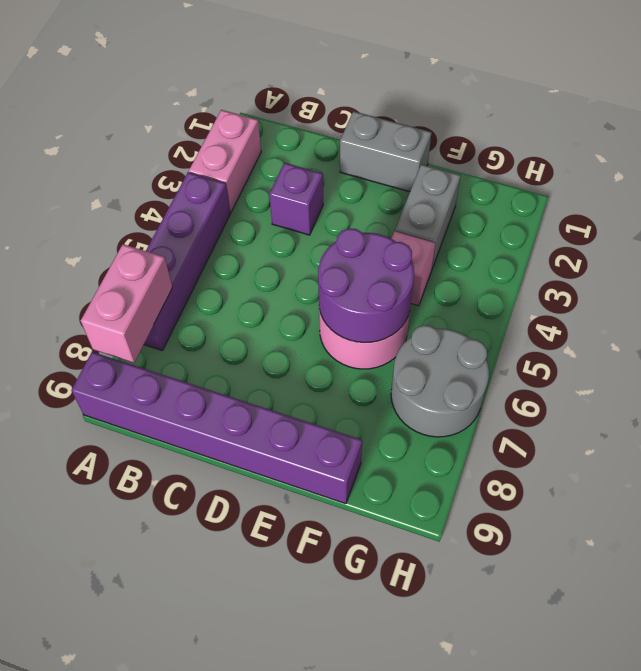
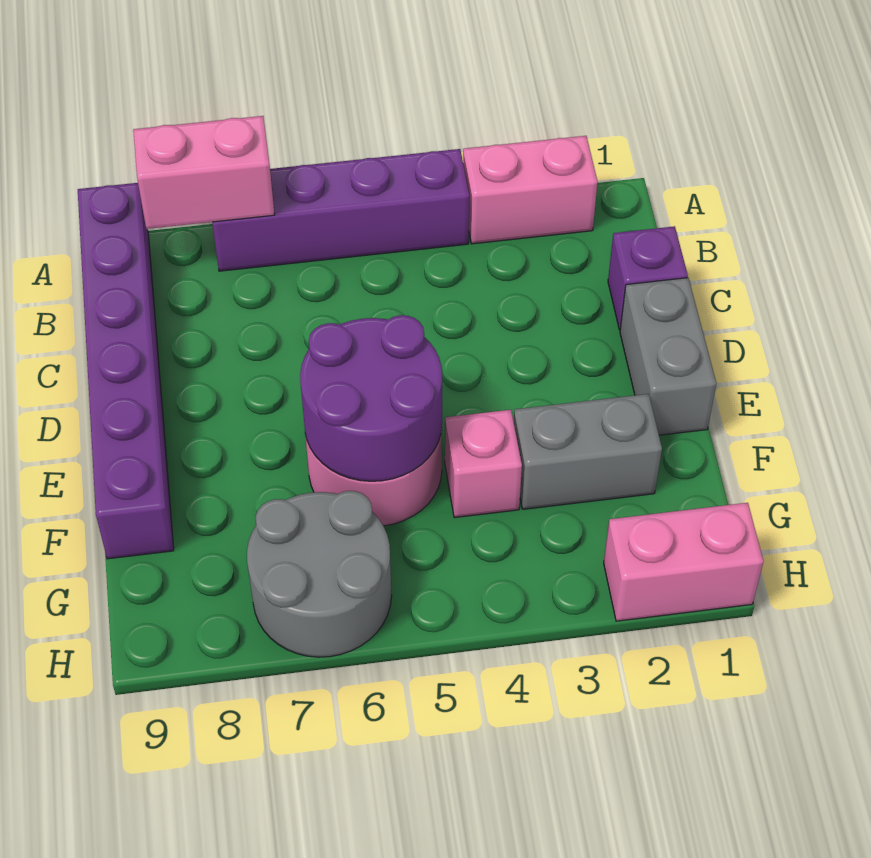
purple 1x1 brick [269,163,323,235] -> purple 1x1 brick moved to [608,226,688,330]
none -> pink 1x2 brick [604,503,764,621]

